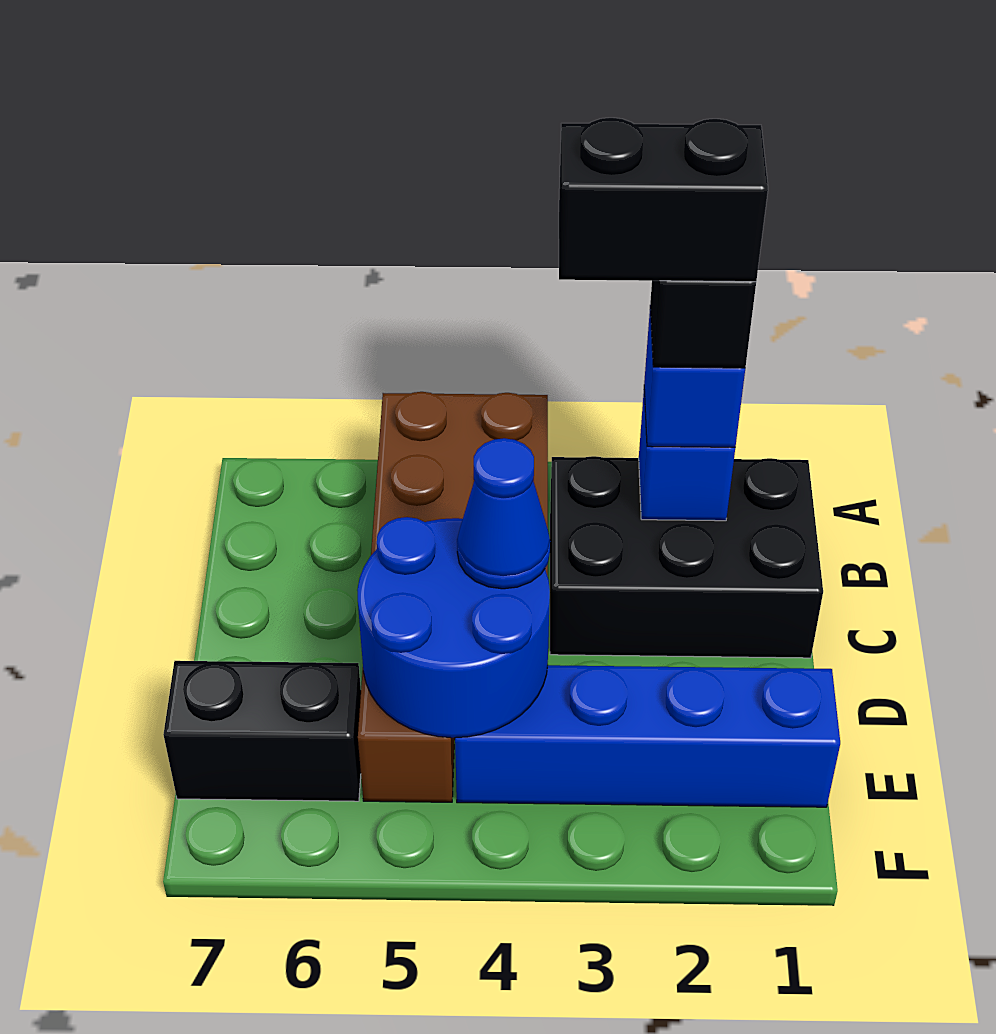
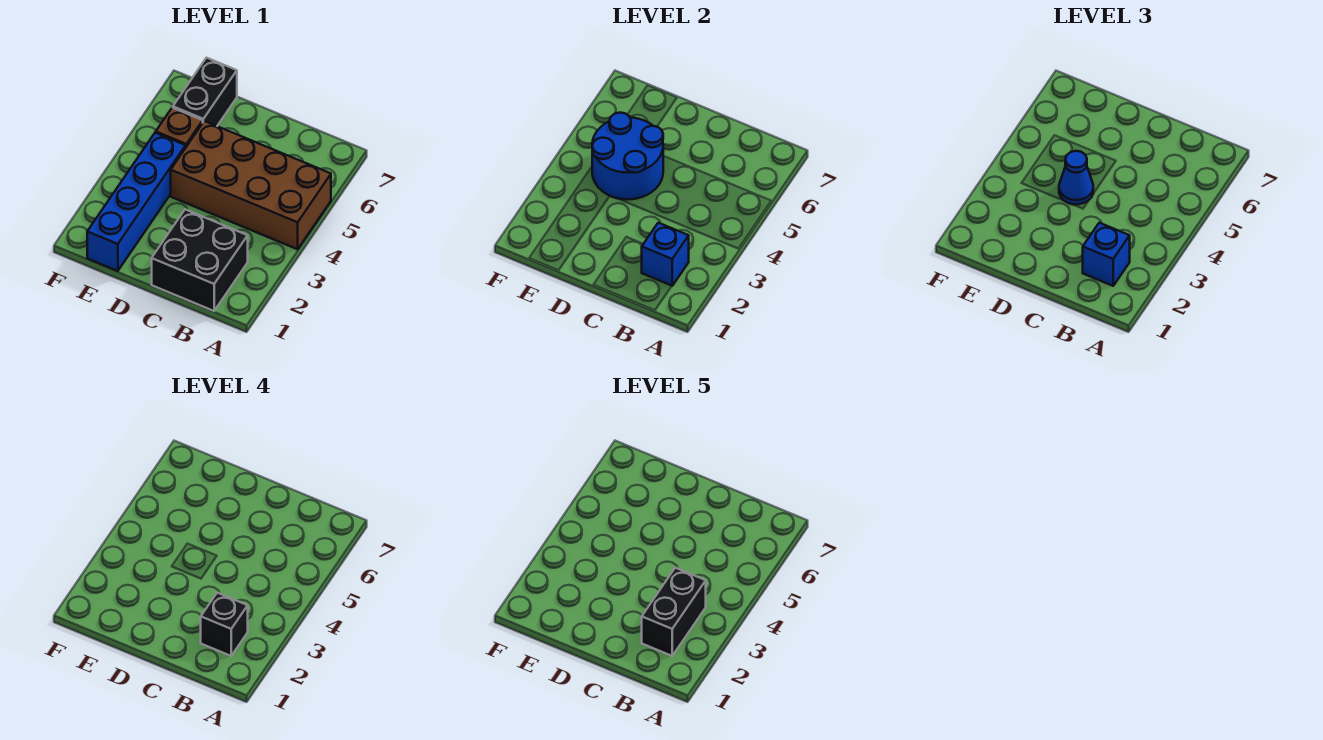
black 2x3 brick [550,456,823,658] -> black 2x2 brick [152,209,248,311]

